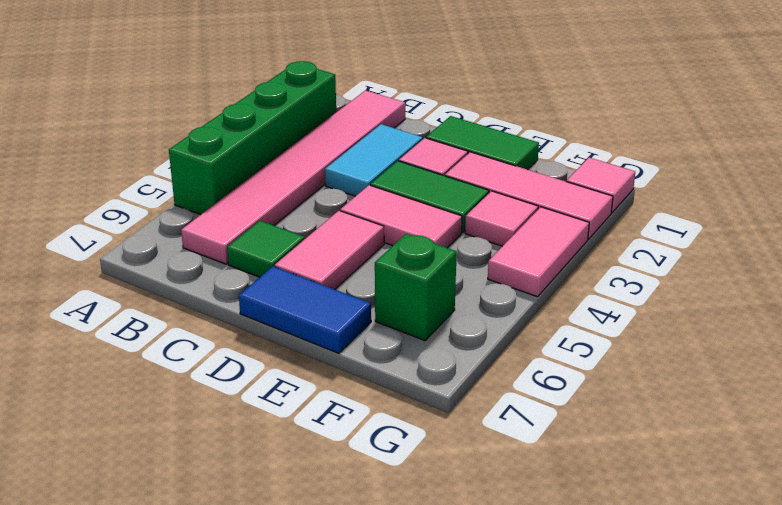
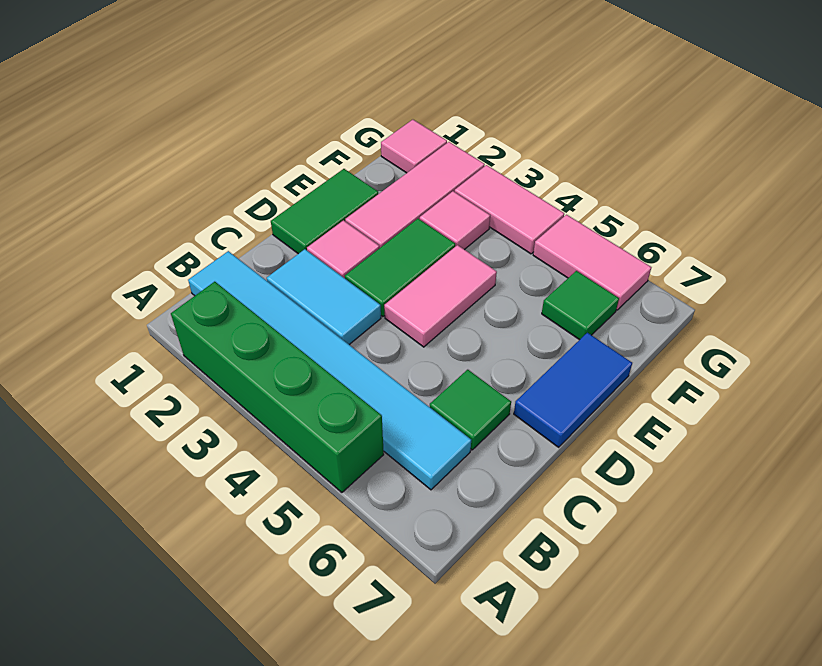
pink 1x6 tile [181,91,405,264] -> cyan 1x6 tile [188,251,471,490]
pink 1x2 tile [275,211,384,289] -> pink 1x2 tile moved to [533,215,651,310]
green 1x1 brick [375,234,457,340] -> green 1x1 tile [542,271,619,340]

